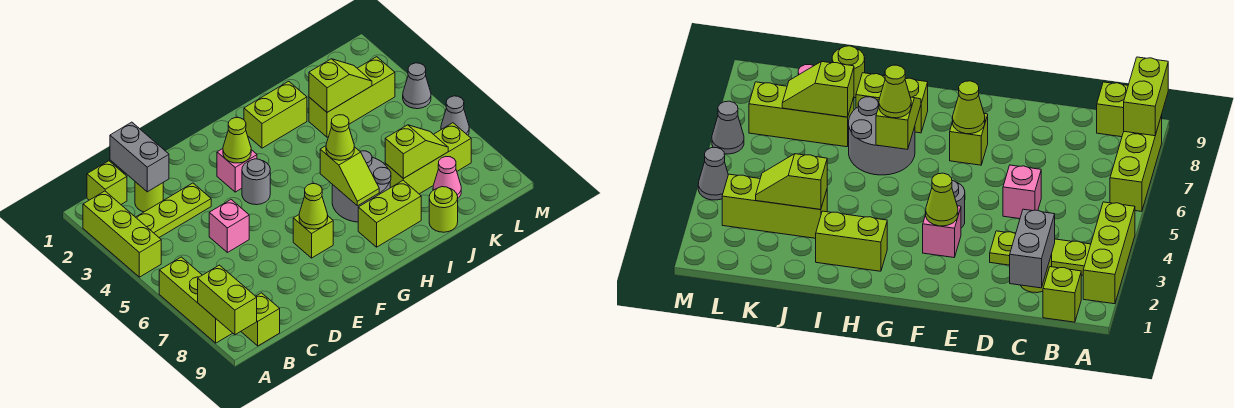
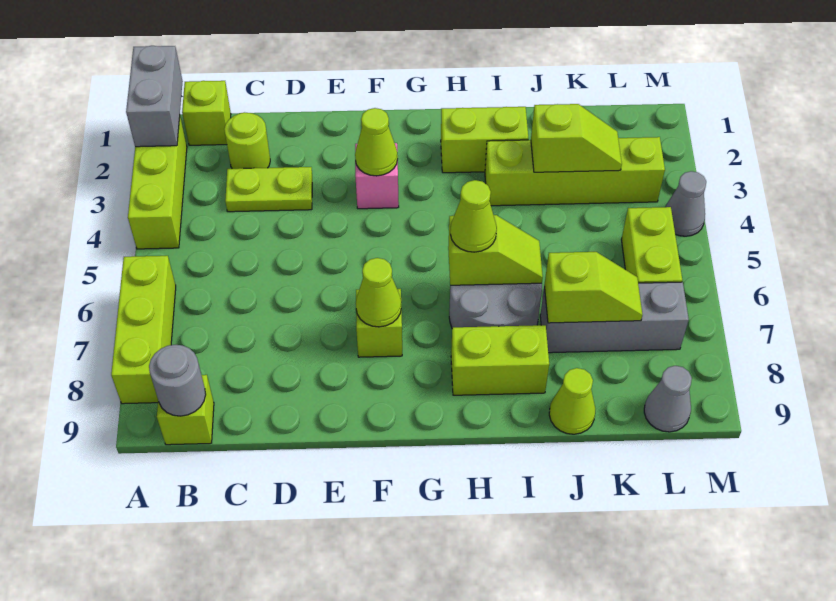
lime 1x2 brick [198,265,257,335] -> lime 1x2 brick moved to [621,207,682,283]
lime 1x3 plate [136,183,211,237] -> lime 1x2 plate [225,167,312,212]
grey 1x2 brick [110,122,169,192] -> grey 1x2 brick moved to [126,46,183,147]
pink 1x1 brick [209,200,249,252] -> none
grey 1x1 round brick [242,159,270,205] -> grey 1x1 round brick moved to [149,345,206,416]
lime 1x2 slope [320,146,379,206] -> lime 1x2 slope turned to [448,215,543,285]
lime 1x3 brick [309,57,395,137] -> lime 1x4 brick [485,137,665,206]
lime 1x3 brick [385,123,471,194] -> grey 1x3 brick [540,282,689,353]
lime 1x1 round brick [429,187,458,232] -> lime 1x1 cone [549,368,595,434]
pink 1x1 cone [433,157,461,198] -> none
grey 1x1 cone [441,96,469,135] -> grey 1x1 cone moved to [644,366,692,432]

